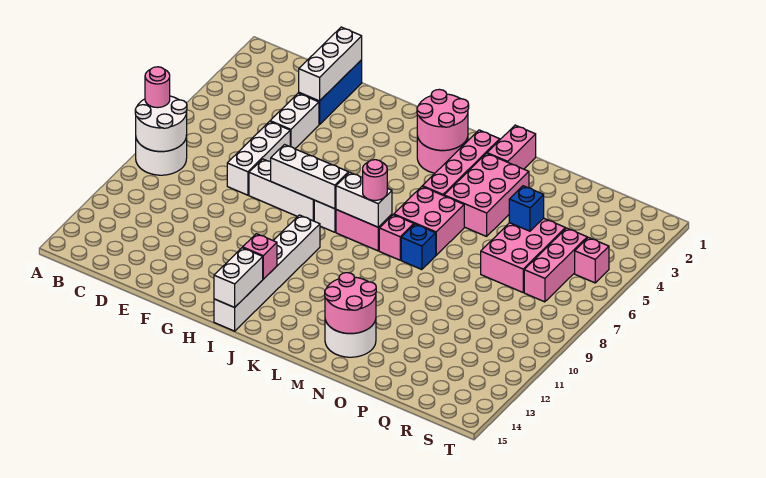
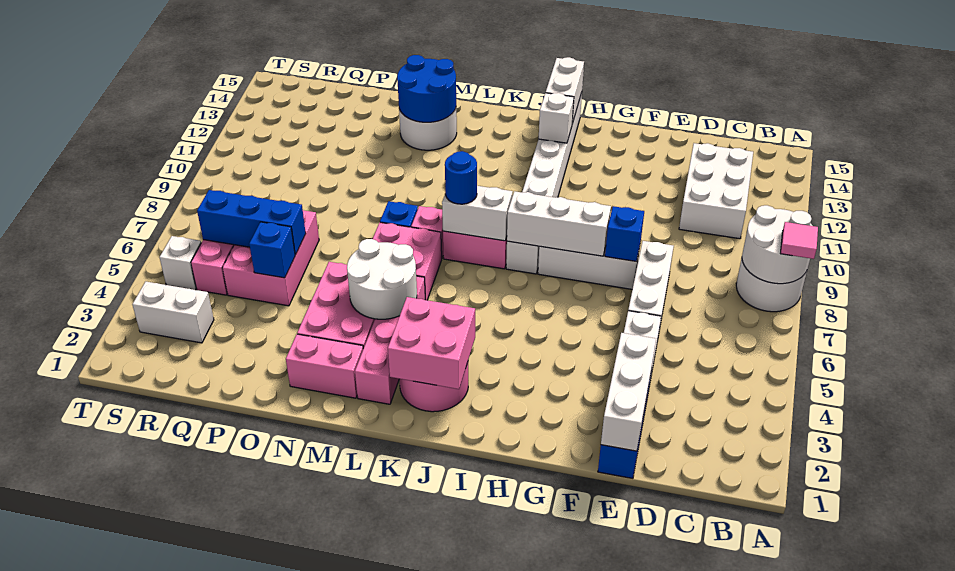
pink 1x1 round brick [145,67,170,108] -> pink 1x1 tile [780,222,818,259]
none -> white 2x3 brick [679,143,753,239]
none -> blue 1x1 brick [605,206,644,261]
pink 1x1 brick [243,234,277,279] -> white 1x1 brick [539,93,574,143]
pink 2x2 round brick [417,89,469,150] -> pink 2x2 brick [388,297,475,389]
pink 1x1 round brick [363,160,387,200] -> blue 1x1 round brick [445,151,477,204]
none -> white 2x2 round brick [347,239,417,319]
pink 1x2 brick [487,125,536,169] -> pink 1x2 brick turned to [286,334,363,398]
pink 2x2 round brick [325,273,376,334] -> blue 2x2 round brick [397,55,456,122]
none -> blue 1x3 brick [197,190,306,255]
none -> white 1x2 brick [132,281,214,343]
pink 1x1 brick [575,237,609,283] -> white 1x1 brick [159,236,201,290]

